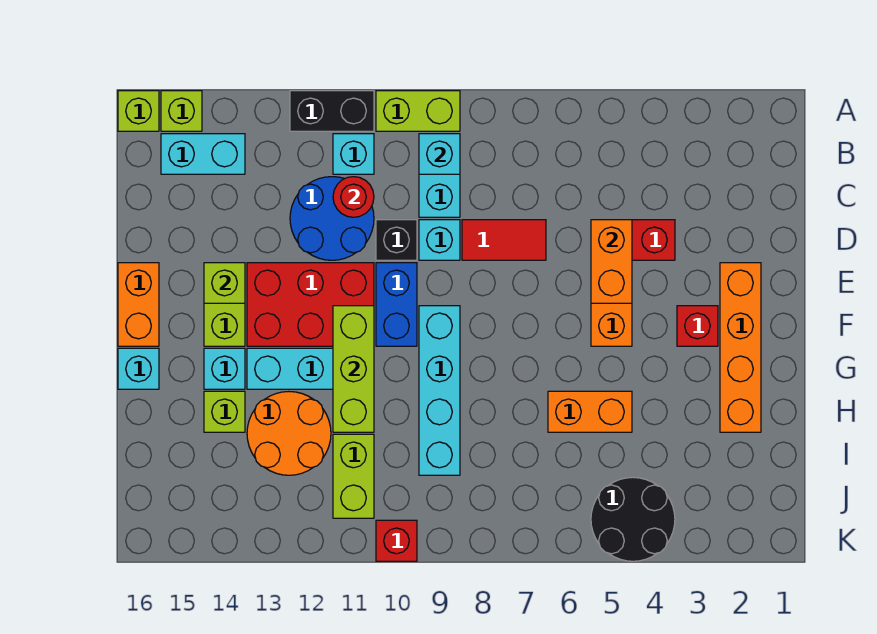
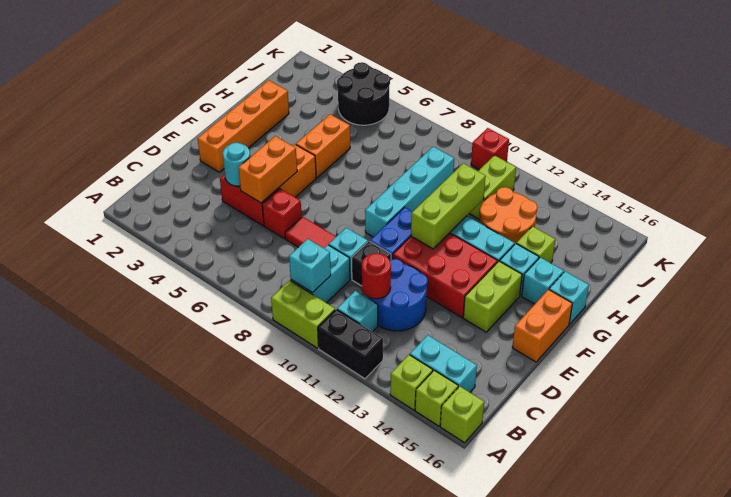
none -> cyan 1x1 round brick [223,143,250,186]
lime 1x1 brick [204,263,245,303] -> lime 1x1 brick moved to [390,355,433,410]
red 1x1 brick [677,306,718,346] -> red 1x1 brick moved to [262,189,302,239]
none -> cyan 1x1 brick [522,257,564,304]
orange 1x2 brick [548,391,632,432] -> orange 1x2 brick turned to [296,114,350,178]

